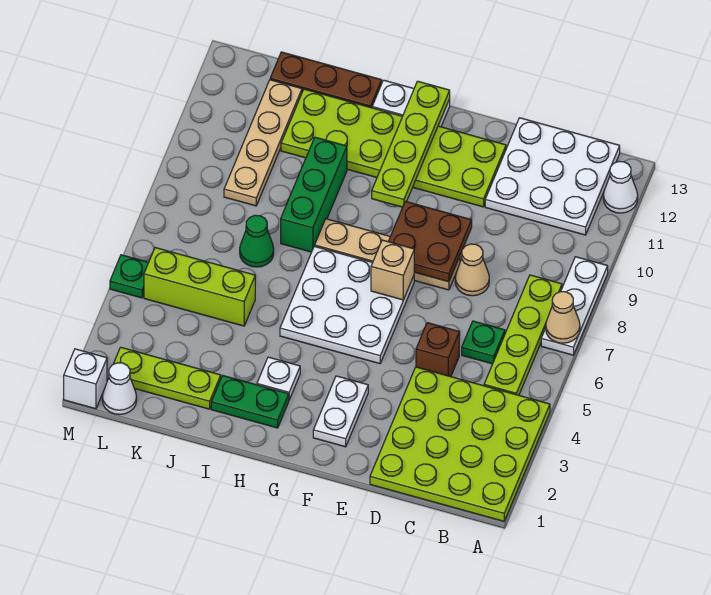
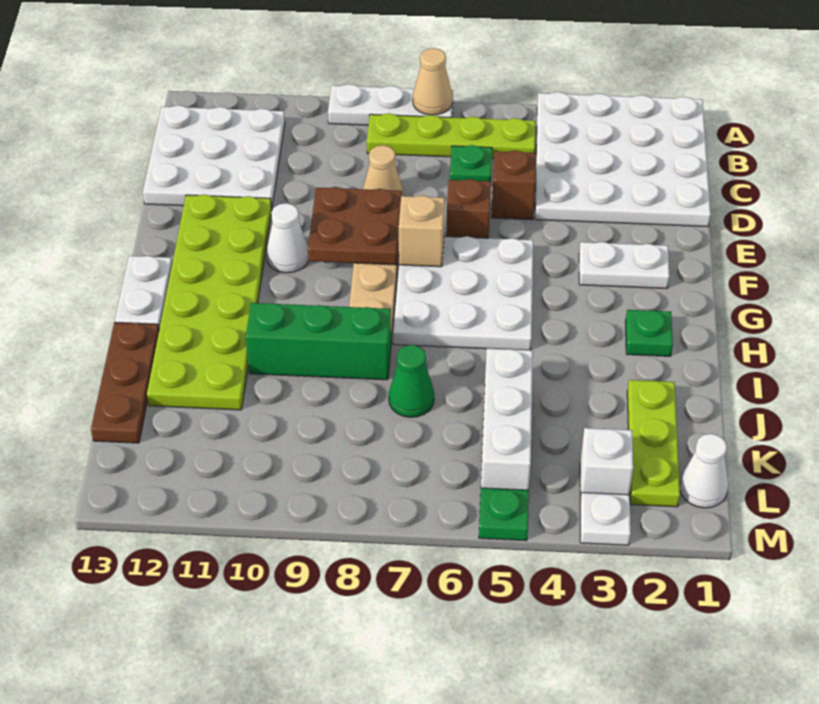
lime 4x4 plate [370,367,550,521] -> white 4x4 plate [535,92,711,227]
white 1x1 cone [603,161,638,213] -> white 1x1 cone moved to [266,203,309,273]
none -> brown 1x1 brick [446,179,491,238]
lime 1x4 plate [372,81,450,207] -> none
green 1x2 plate [211,375,289,428] -> green 1x1 plate [625,310,673,356]
white 1x1 plate [257,357,300,400] -> white 1x1 plate moved to [580,493,631,545]
lime 1x3 brick [144,248,255,326] -> white 1x3 brick [481,349,533,490]
tan 1x4 plate [224,80,302,206] -> none
white 1x1 brick [64,349,107,409] -> white 1x1 brick moved to [580,428,633,502]

